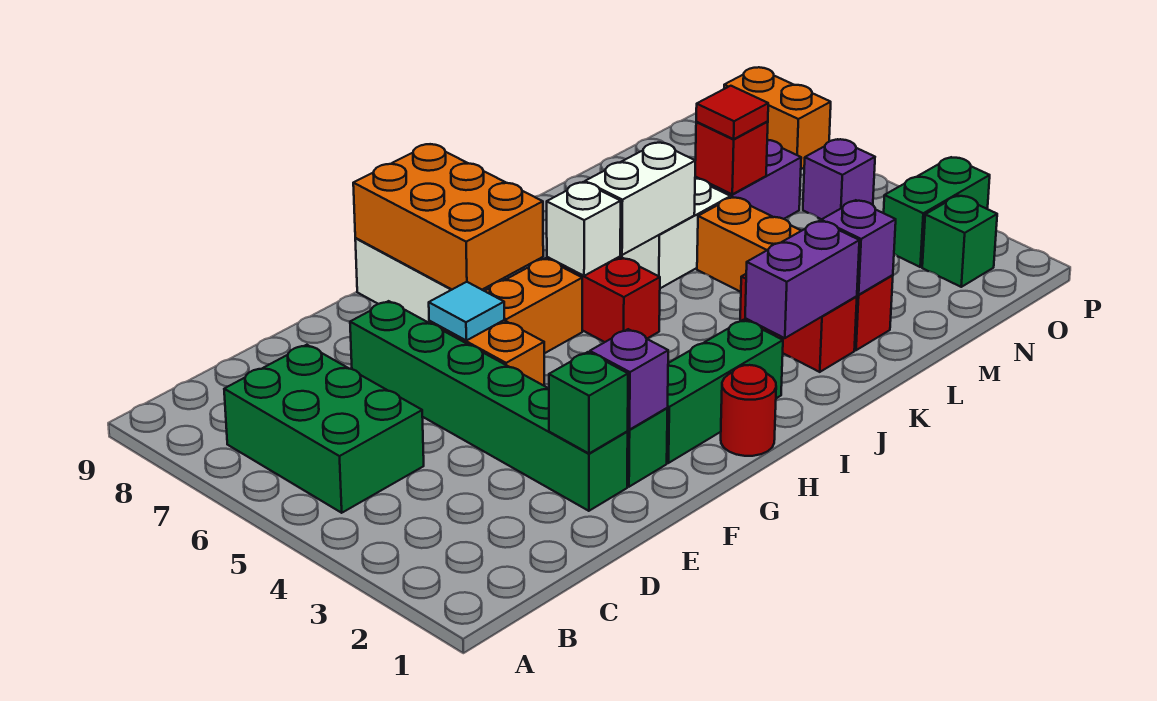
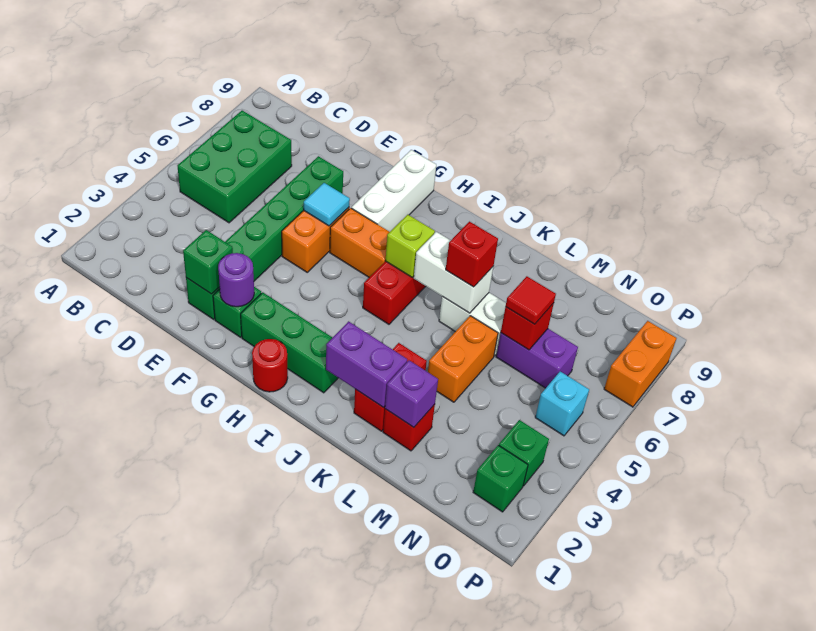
purple 1x1 brick [590,329,668,430] -> purple 1x1 round brick [218,253,254,307]
orange 2x3 brick [353,144,543,290] -> none
white 1x1 brick [547,182,621,276] -> lime 1x1 brick [385,215,435,277]
none -> red 1x1 brick [446,222,498,287]
green 1x2 brick [884,157,990,267] -> green 1x1 brick [499,420,549,486]
purple 1x1 brick [803,139,875,219] -> cyan 1x1 brick [535,372,589,436]

